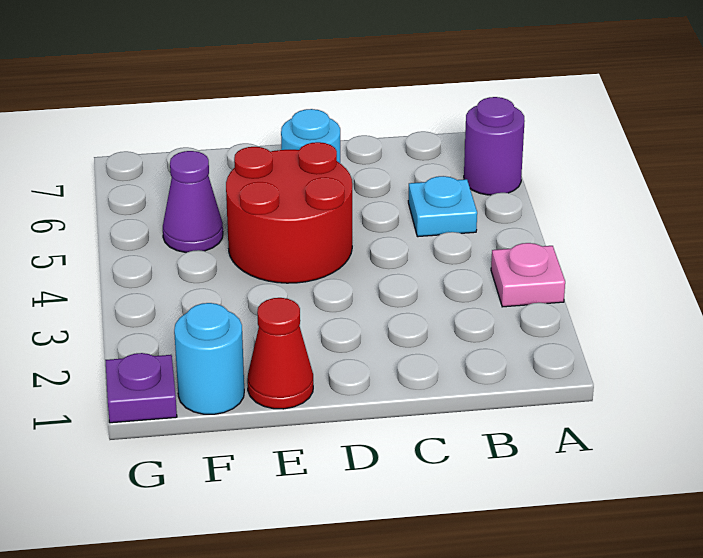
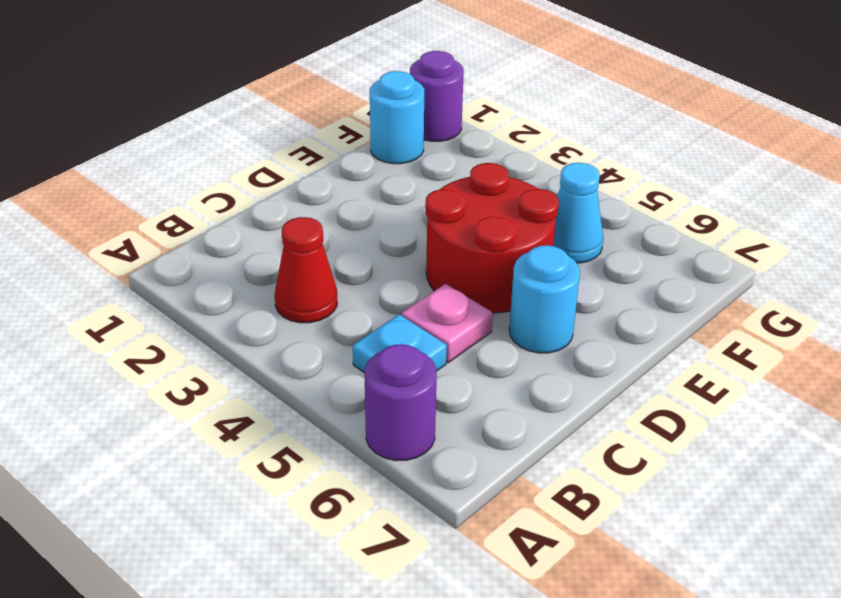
pink 1x1 plate [491,243,565,307] -> pink 1x1 plate moved to [402,284,493,363]
red 1x1 cone [247,298,313,409] -> red 1x1 cone moved to [275,217,337,323]
purple 1x1 cone [163,151,223,253] -> cyan 1x1 cone [553,163,603,263]
purple 1x1 plate [105,353,177,423] -> purple 1x1 round brick [410,51,464,141]

